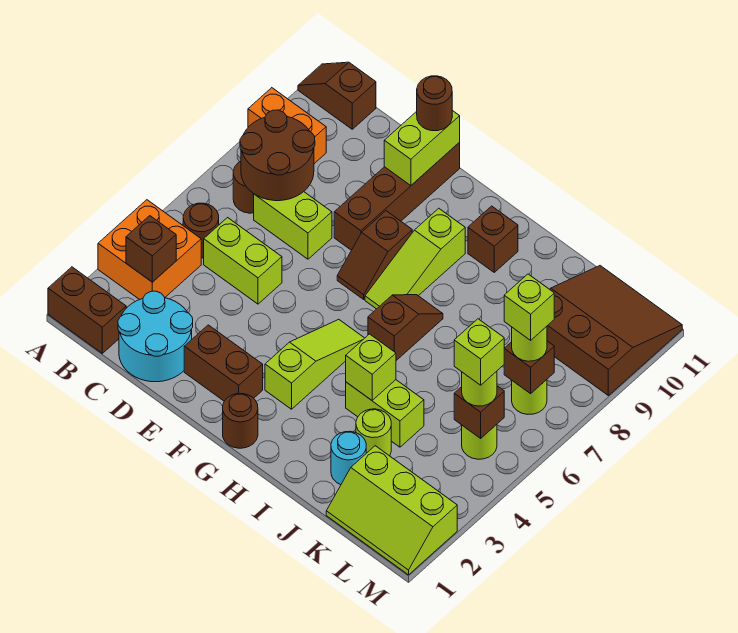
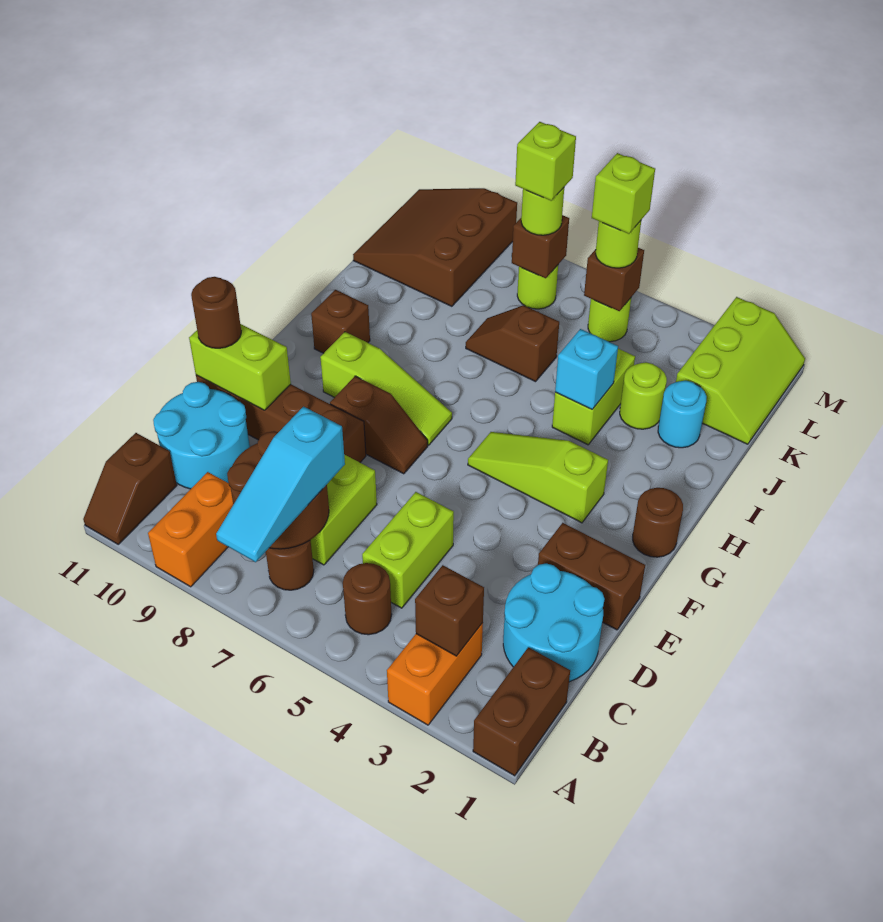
orange 2x2 brick [98,200,201,300] -> orange 1x2 brick [387,623,483,725]
none -> cyan 1x3 slope [216,407,345,562]
none -> cyan 2x2 round brick [153,382,250,489]
brown 1x2 brick [184,325,263,401] -> brown 1x2 brick turned to [538,523,645,630]
brown 1x2 slope [368,295,443,360] -> brown 1x2 slope moved to [466,305,559,382]
lime 1x1 brick [346,334,396,400] -> cyan 1x1 brick [555,329,618,409]

